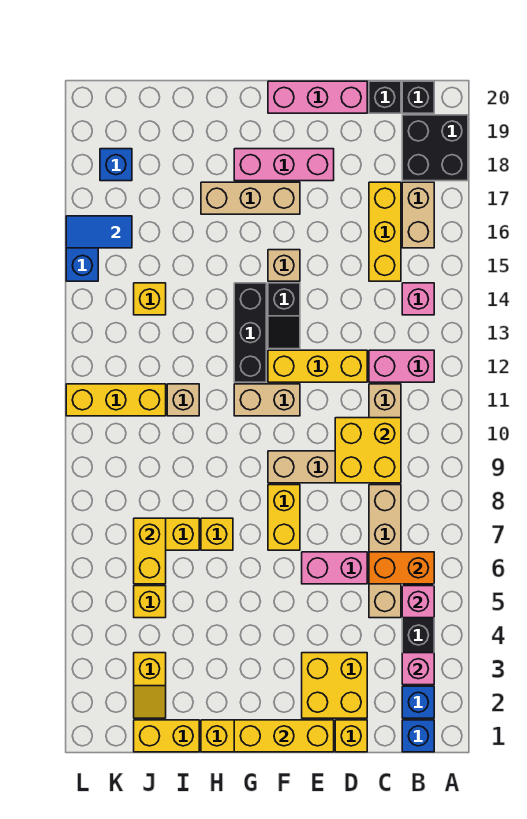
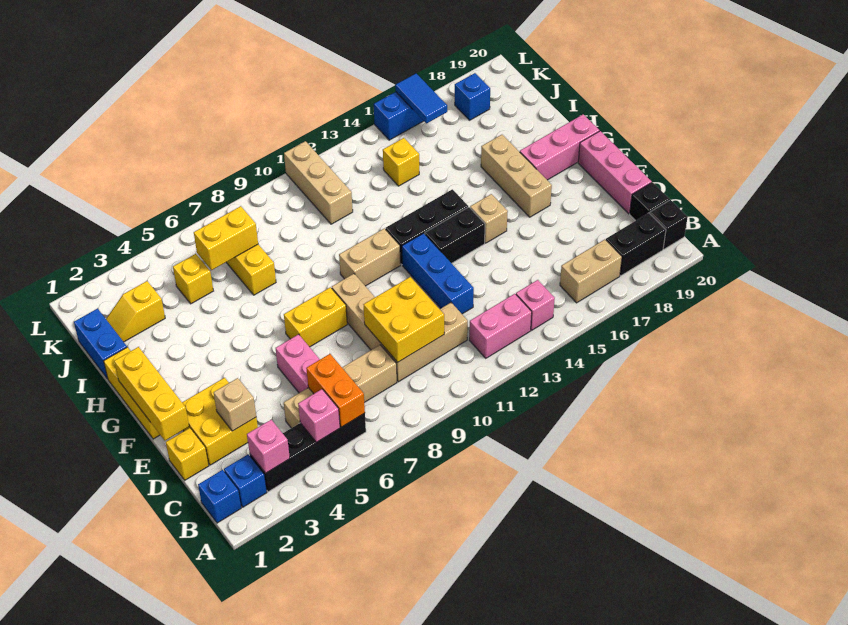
black 2x2 brick [402,115,468,181] -> black 1x2 brick [606,213,666,276]
pink 1x2 brick [369,350,434,382] -> pink 1x2 brick turned to [469,294,532,358]
yellow 1x3 brick [369,182,401,281] -> none
yellow 1x3 brick [268,350,367,382] -> blue 1x3 brick [402,233,474,314]
pink 1x3 brick [234,149,334,181] -> pink 1x3 brick turned to [520,114,599,180]
tan 1x2 brick [234,384,300,416] -> tan 1x2 brick turned to [339,228,401,286]
black 1x2 slope [268,283,300,349] -> black 1x2 brick [425,207,485,263]
yellow 1x1 brick [201,518,233,550] -> none
yellow 1x2 brick [134,720,199,752] -> blue 1x2 brick [74,309,127,379]
tan 1x1 brick [167,384,199,416] -> tan 1x1 brick moved to [214,378,256,431]
yellow 1x3 brick [66,384,166,416] -> tan 1x3 brick [284,141,353,224]

